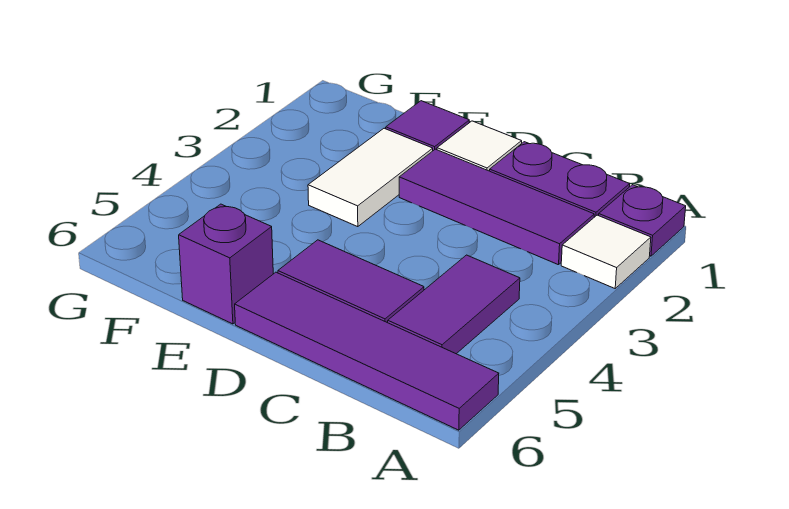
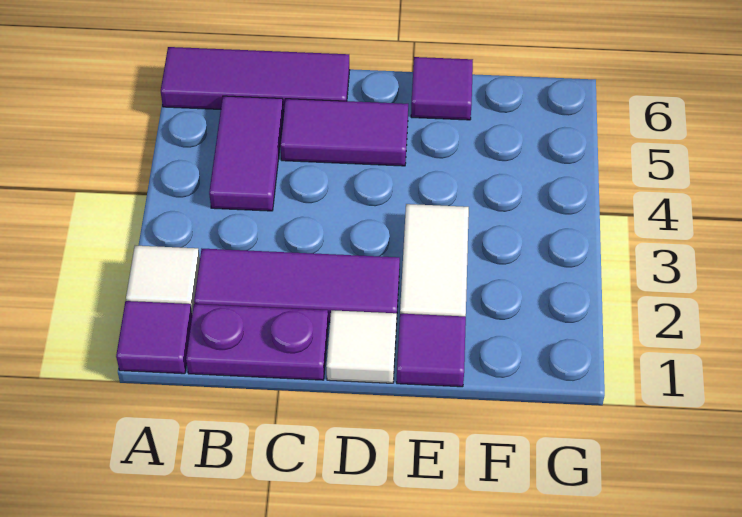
purple 1x1 plate [599,185,686,256] -> purple 1x1 tile [116,301,192,374]
purple 1x4 tile [235,272,499,430] -> purple 1x3 tile [161,47,350,112]
purple 1x1 brick [179,204,273,324] -> purple 1x1 tile [411,57,473,120]

